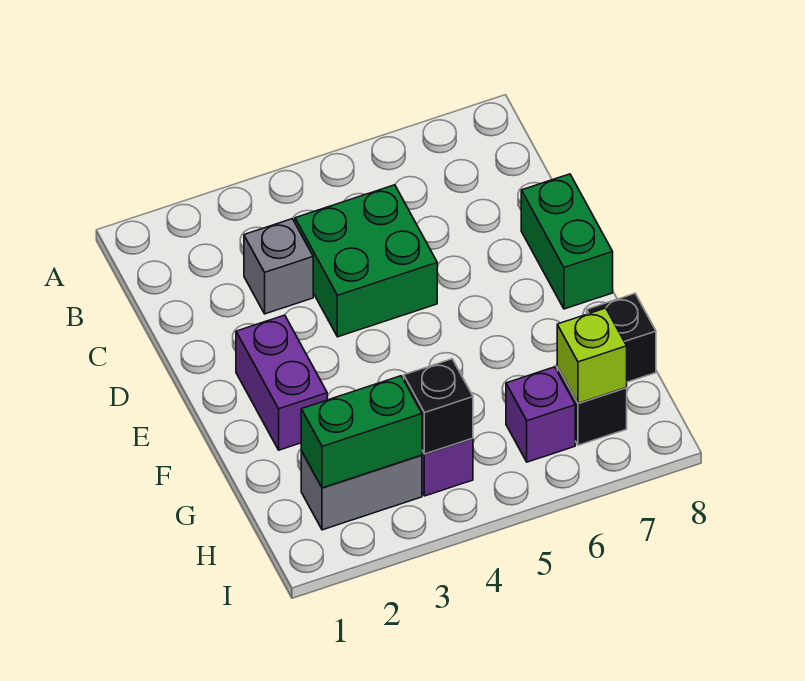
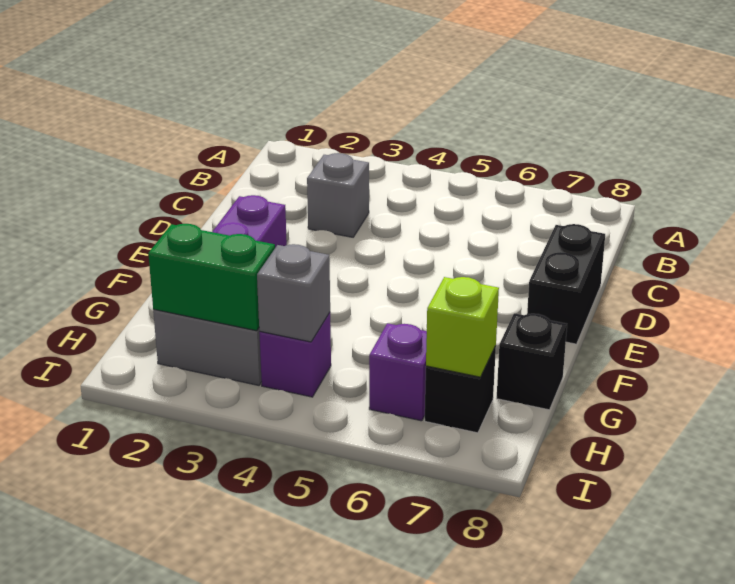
green 2x2 brick [295,185,437,337] -> none
green 1x2 brick [521,174,613,309] -> black 1x2 brick [527,224,605,344]
black 1x1 brick [404,359,473,454] -> grey 1x1 brick [257,244,330,342]

